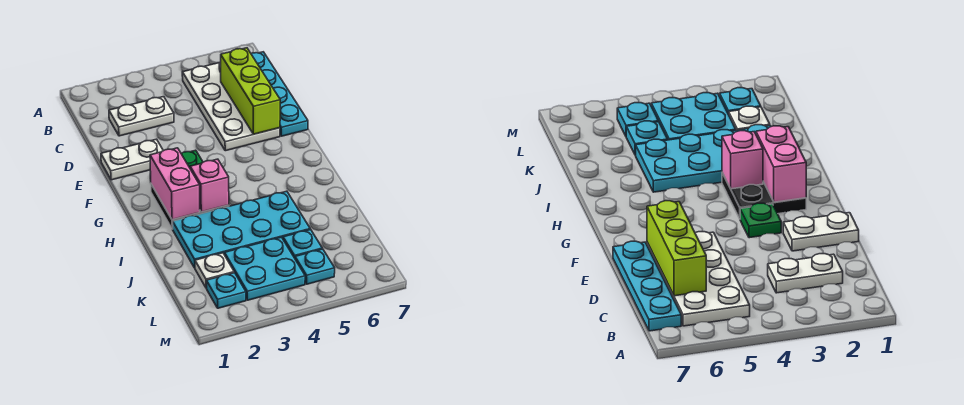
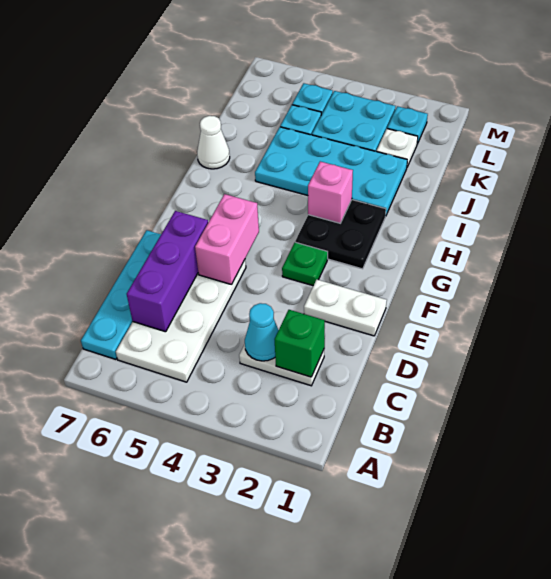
none -> green 1x1 brick [275,310,325,377]
none -> cyan 1x1 cone [245,303,279,361]
lime 1x3 brick [221,48,280,134] -> purple 1x3 brick [127,211,208,332]
pink 1x2 brick [150,148,200,220] -> pink 1x2 brick moved to [195,194,259,285]
none -> white 1x1 cone [197,116,230,169]

